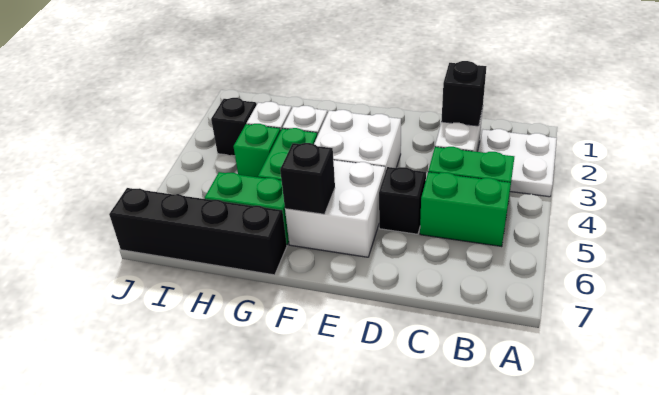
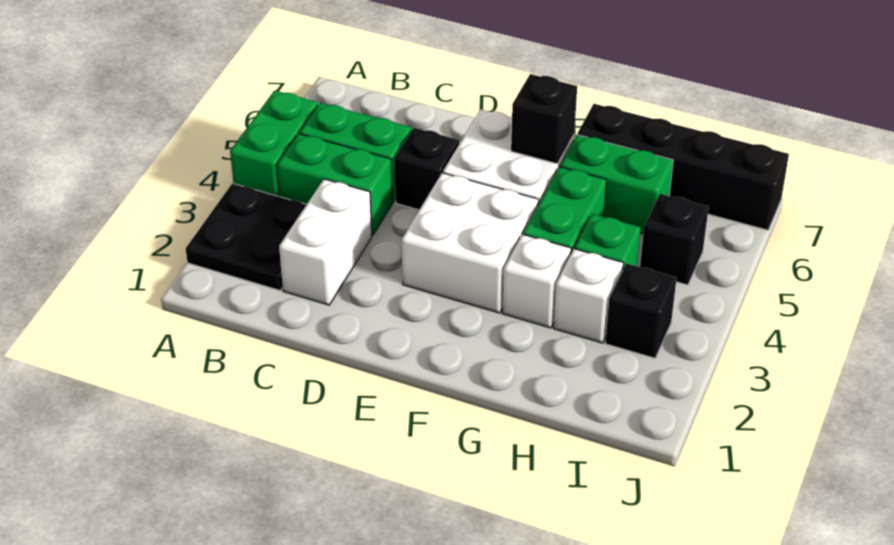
white 2x2 plate [478,129,557,197] -> black 2x2 plate [186,183,307,291]
none -> green 1x2 brick [230,91,318,197]
black 1x1 brick [441,61,486,126] -> black 1x1 brick moved to [640,194,709,285]

